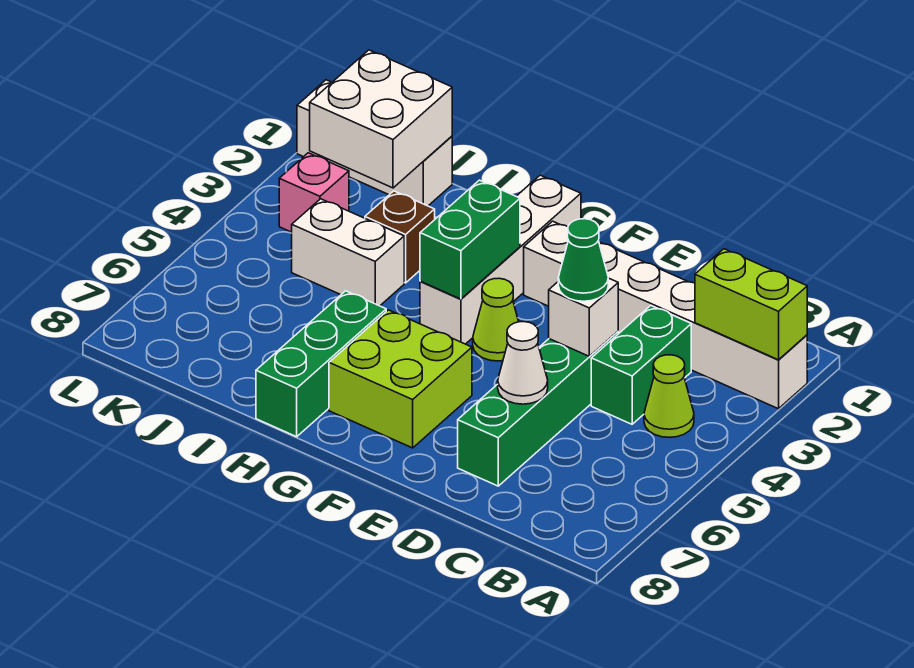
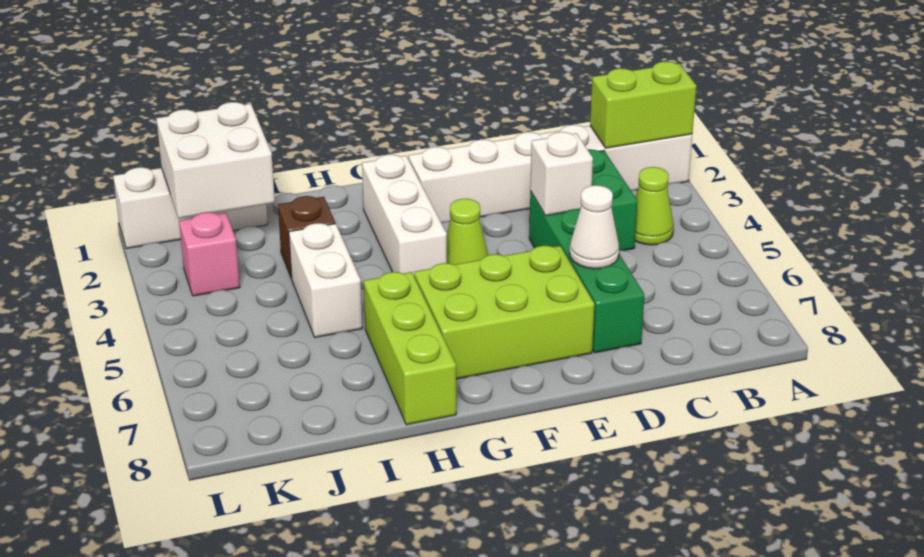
green 1x1 cone [558,219,608,301] -> none
lime 2x2 brick [329,310,472,448] -> lime 2x3 brick [414,246,594,379]
white 1x4 brick [420,175,581,344] -> white 1x3 brick [362,155,447,275]
green 1x2 brick [420,180,520,299] -> none
green 1x3 brick [256,291,386,437] -> lime 1x3 brick [364,272,456,425]
white 1x2 brick [292,199,404,306] -> white 1x2 brick turned to [289,223,362,337]

